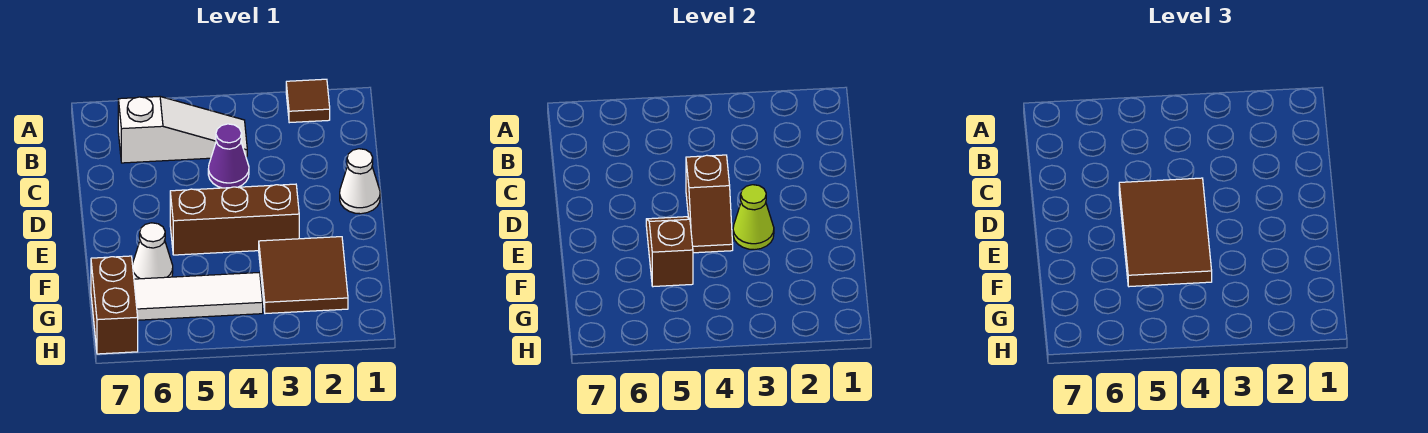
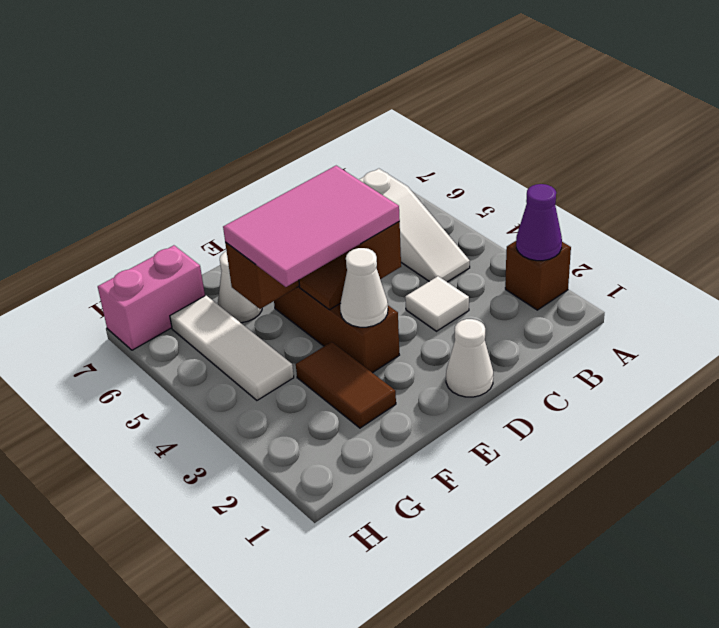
brown 1x1 tile [286,79,330,123] -> brown 1x1 brick [505,241,571,310]
none -> white 1x1 tile [405,276,469,331]
purple 1x1 cone [208,124,249,188] -> purple 1x1 cone moved to [516,184,562,261]
brown 2x3 tile [1119,178,1212,287] -> pink 2x3 tile [223,166,400,287]
lime 1x1 cone [733,185,774,250] -> white 1x1 cone [340,248,388,327]
brown 2x2 tile [259,237,348,314] -> brown 1x2 tile [296,342,396,428]
brown 1x2 brick [91,256,138,354] -> pink 1x2 brick [98,245,205,350]

